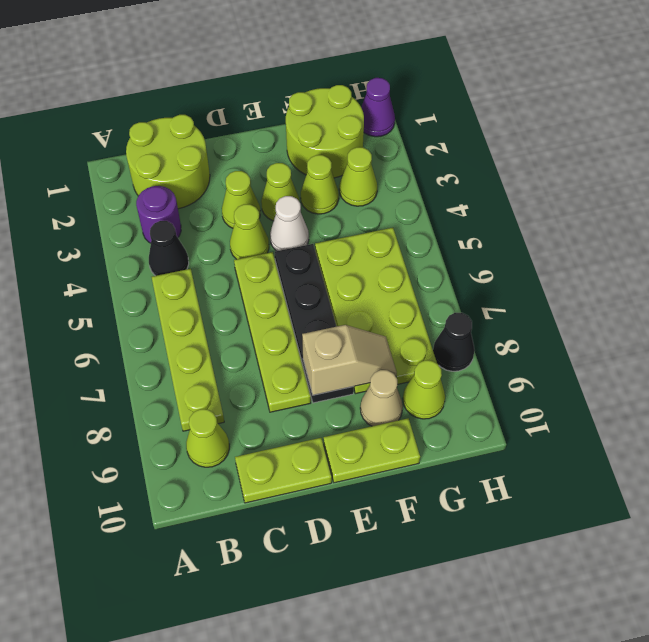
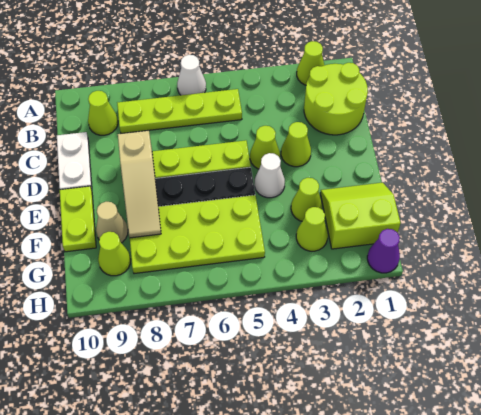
none -> white 1x1 cone [177,55,206,95]
purple 1x1 round brick [136,186,181,243] -> none
black 1x1 cone [149,221,189,276] -> none
lime 1x2 plate [235,438,332,503] -> white 1x2 plate [57,132,92,190]
lime 1x1 cone [261,163,299,221] -> lime 1x1 cone moved to [297,41,324,85]
tan 1x2 slope [302,325,397,395] -> tan 1x3 slope [118,130,161,238]
lime 2x2 round brick [286,85,364,178] -> lime 2x2 slope [320,183,400,249]
black 1x1 cone [433,313,475,371] -> none

